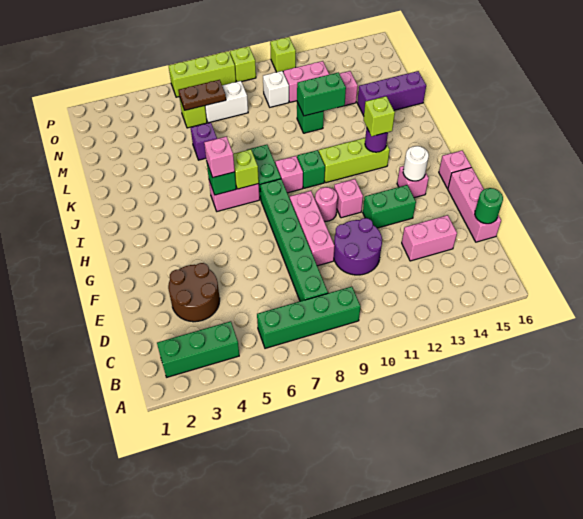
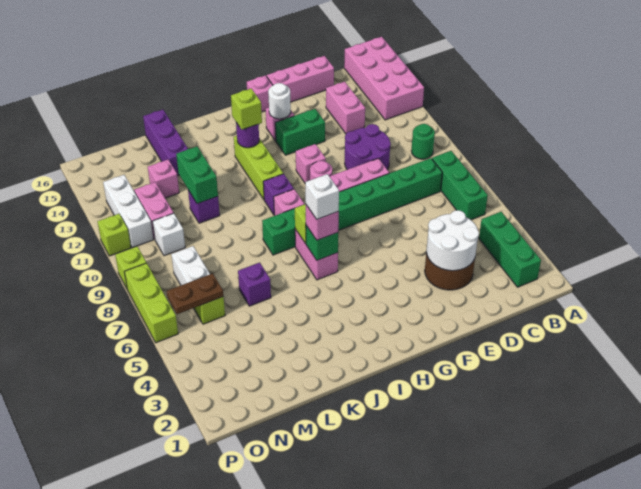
none -> pink 2x4 brick [344,37,424,120]
green 1x4 brick [257,287,361,348] -> green 1x3 brick [432,151,488,220]
none -> white 2x2 round brick [427,210,479,271]
green 1x1 round brick [475,188,503,224] -> green 1x1 round brick moved to [412,124,435,159]
green 1x2 brick [363,185,416,228] -> green 1x2 brick turned to [275,109,325,155]
none -> white 1x1 brick [305,174,339,219]
green 1x1 brick [297,150,325,188] -> purple 1x1 brick [263,174,294,215]
green 1x1 brick [297,102,324,133] -> purple 1x1 brick [188,190,220,223]
brown 1x2 plate [178,80,226,110] -> brown 1x2 plate turned to [167,273,223,314]
none -> white 1x3 brick [103,175,154,248]

